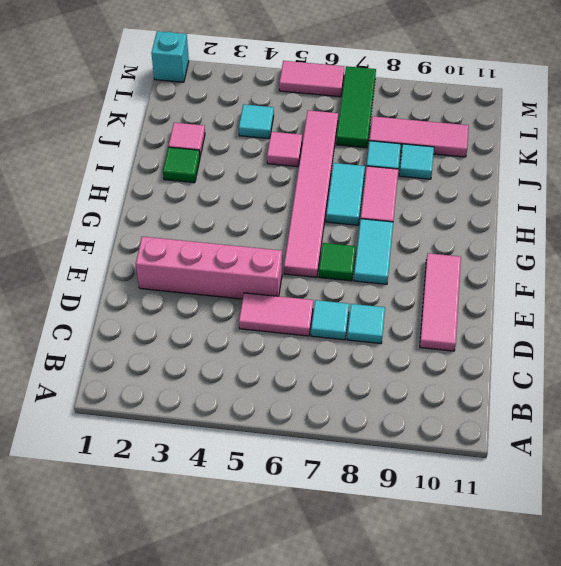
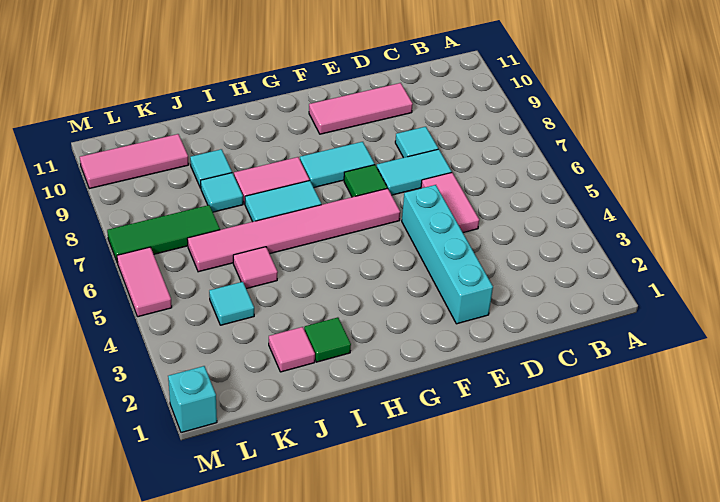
cyan 1x1 tile [311,300,349,340] -> cyan 1x2 tile [377,149,452,195]
pink 1x4 brick [136,237,282,299] -> cyan 1x4 brick [402,185,493,324]
pink 1x3 tile [370,116,469,157] -> pink 1x3 tile turned to [80,134,189,189]

